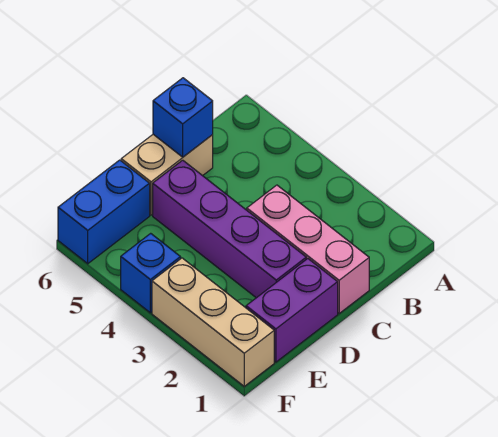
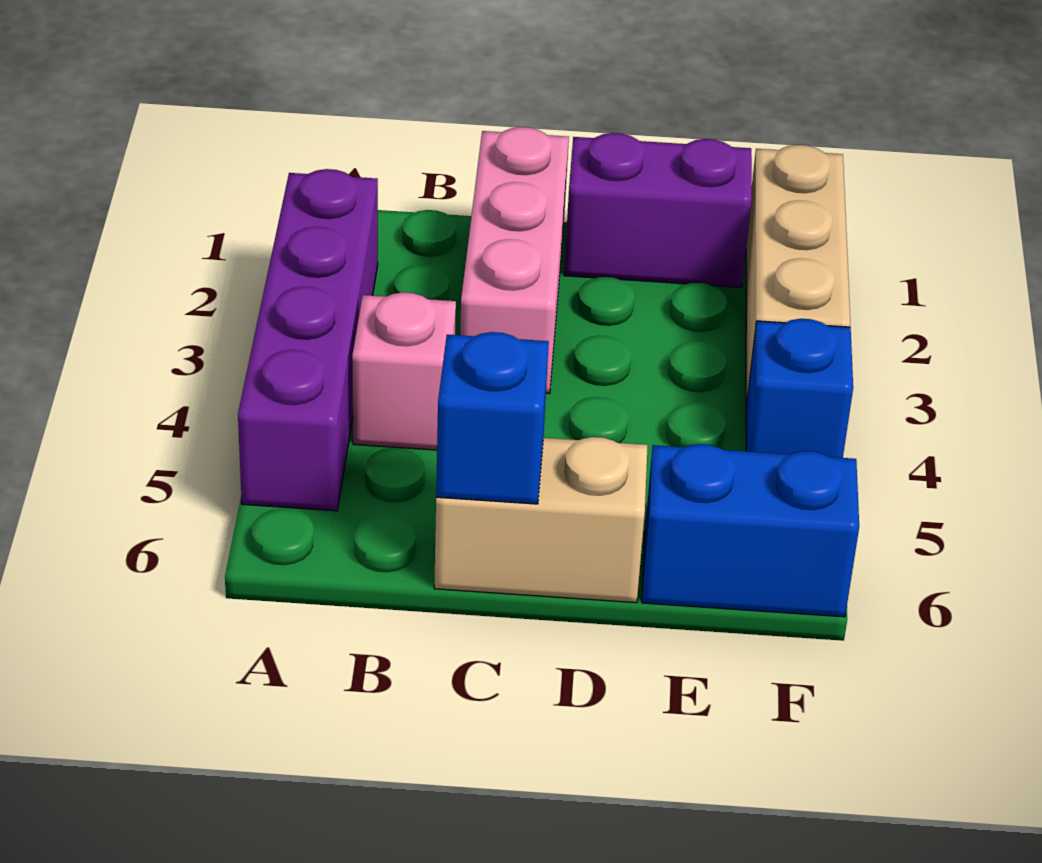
none -> pink 1x1 brick [352,292,456,450]
purple 1x4 brick [153,160,306,298] -> purple 1x4 brick moved to [238,169,378,511]

